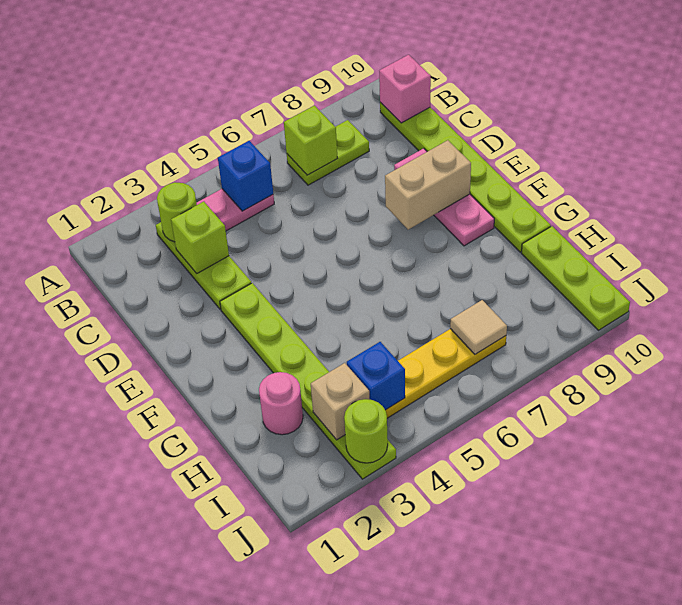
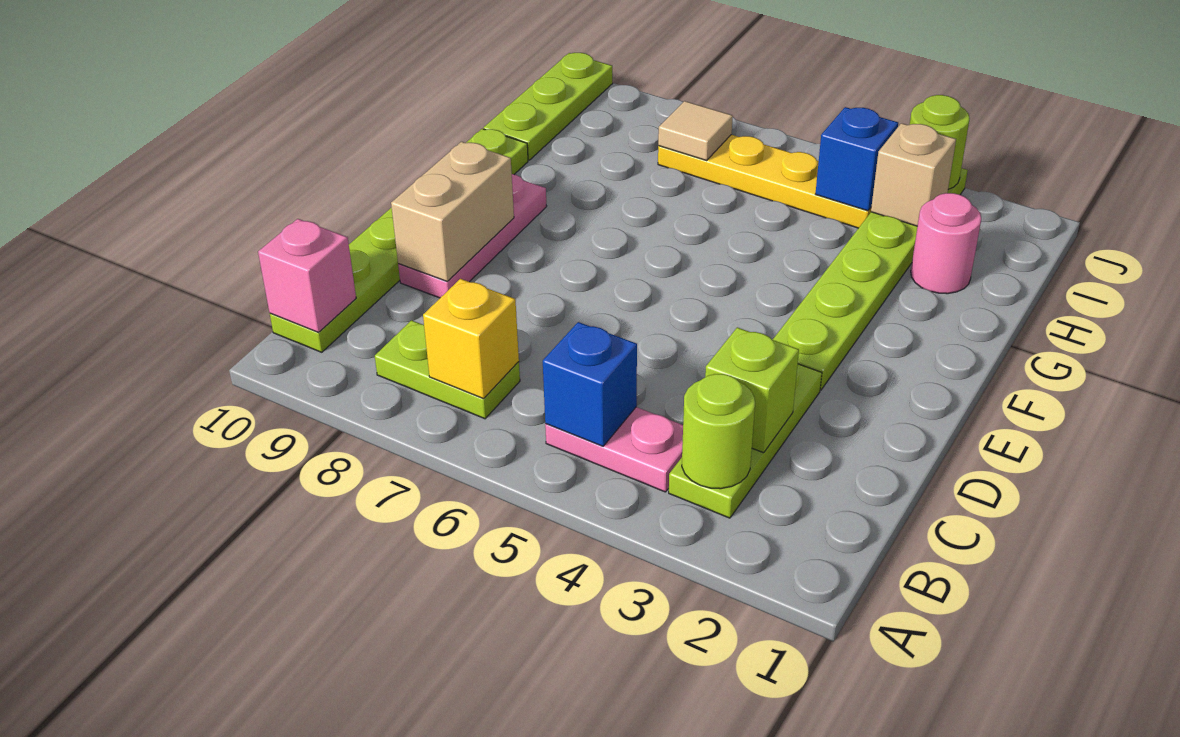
lime 1x1 brick [284,105,338,175] -> yellow 1x1 brick [423,279,519,399]
tan 1x2 brick [385,140,471,230] -> tan 1x2 brick turned to [391,142,514,281]

